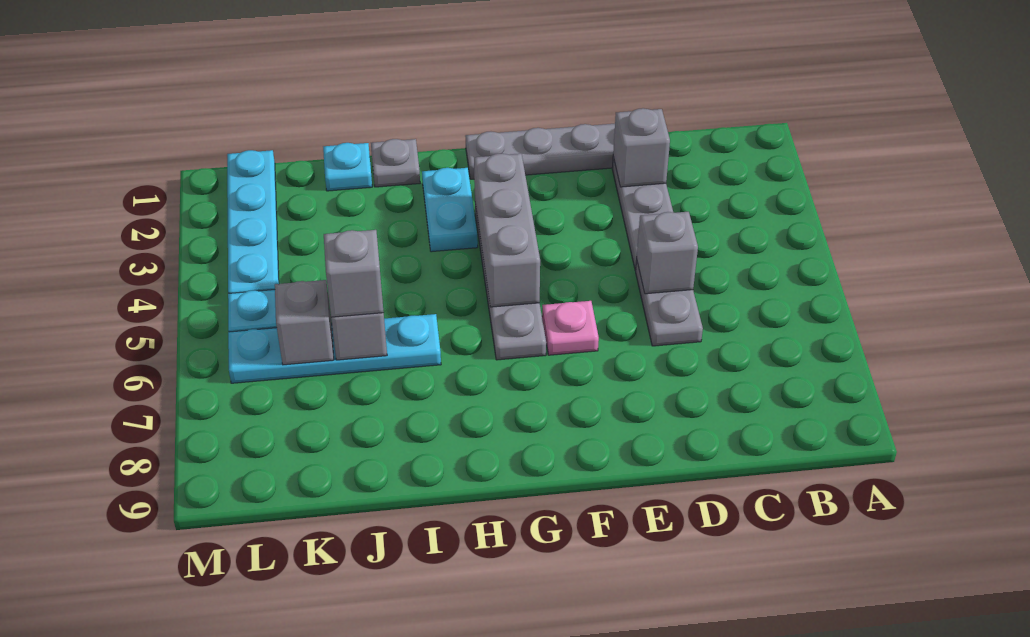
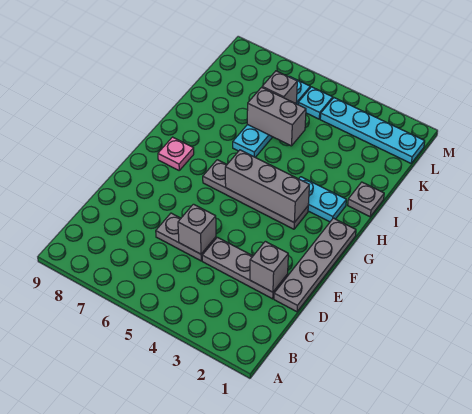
pink 1x1 plate [542,301,599,355] -> pink 1x1 plate moved to [158,137,194,170]
cyan 1x1 plate [323,143,372,191] -> none
grey 1x1 brick [324,230,384,317] -> none

